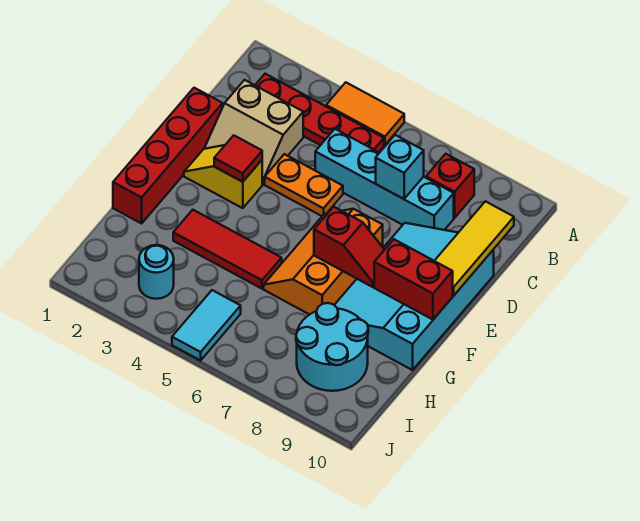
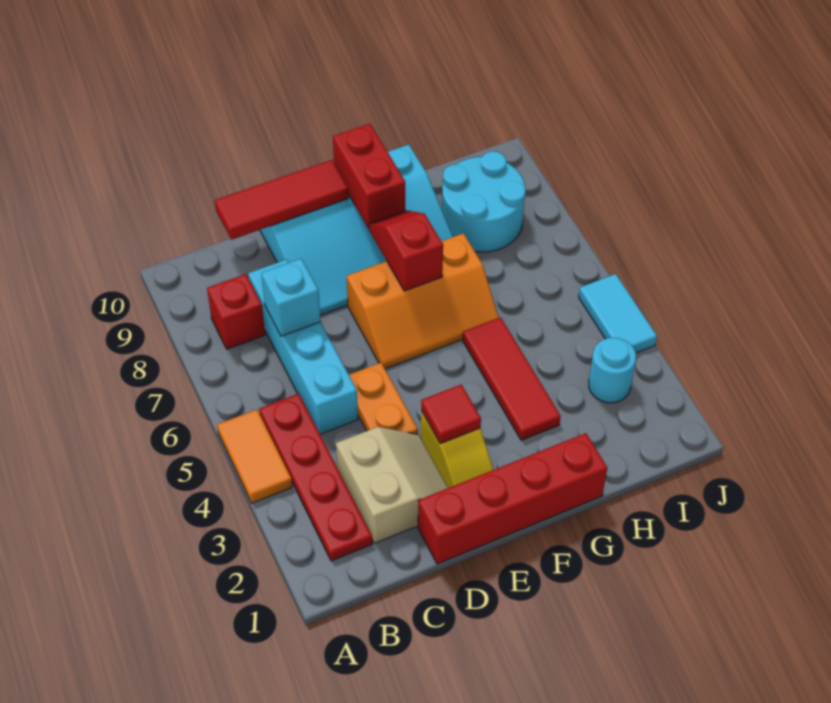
yellow 1x3 tile [435,201,514,296] -> red 1x3 tile [215,160,349,240]
cyan 1x2 tile [172,290,241,360] -> cyan 1x2 tile turned to [579,274,657,353]

